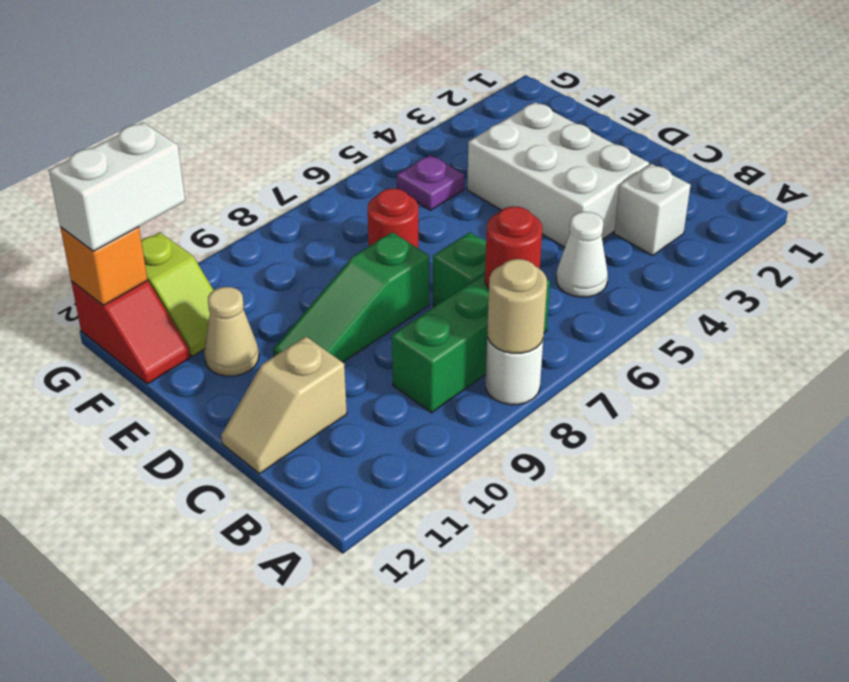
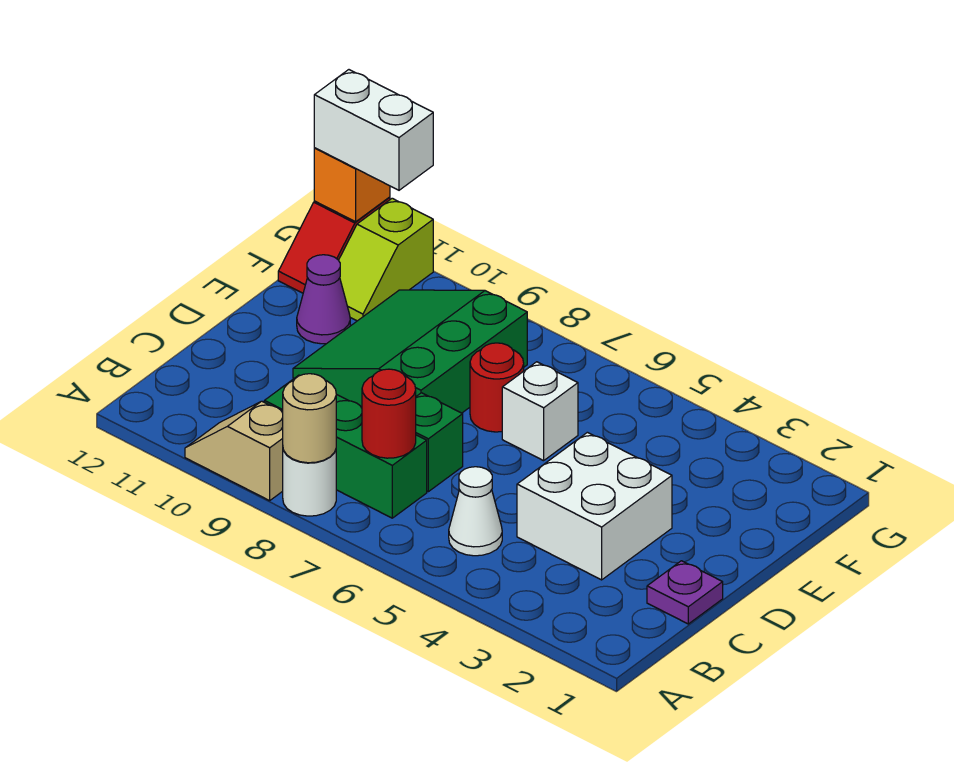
white 1x1 brick [614,164,691,255] -> white 1x1 brick moved to [502,362,578,461]
white 2x3 brick [467,102,649,247] -> white 2x2 brick [517,432,672,580]
tan 1x2 slope [221,337,347,474] -> tan 1x2 slope moved to [185,401,283,501]
green 1x3 slope [273,232,429,362] -> green 3x3 slope [293,290,527,413]
tan 1x1 cone [204,287,259,376] -> purple 1x1 cone [297,255,350,344]
purple 1x1 plate [397,155,464,210] -> purple 1x1 plate moved to [647,561,723,624]

